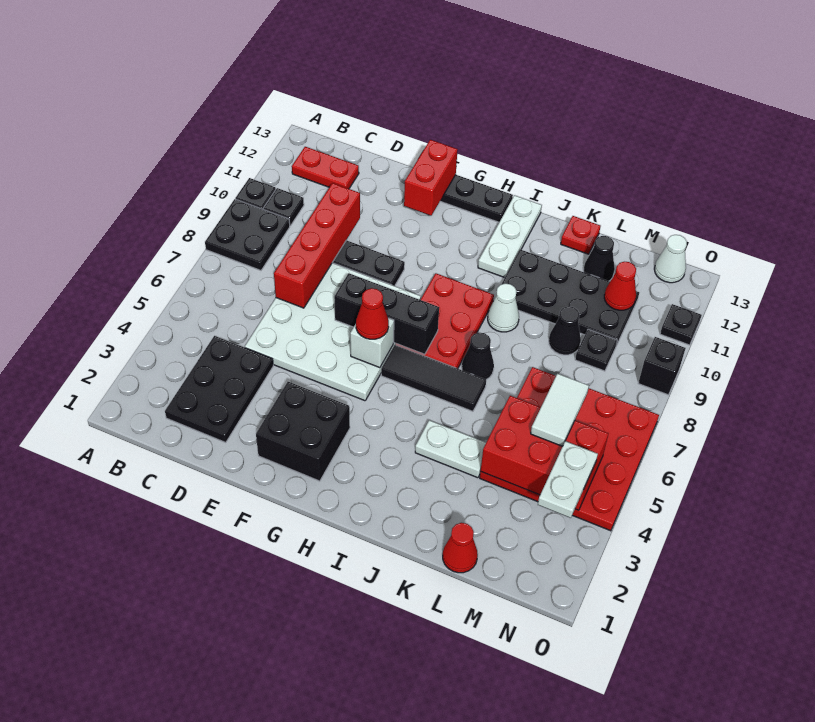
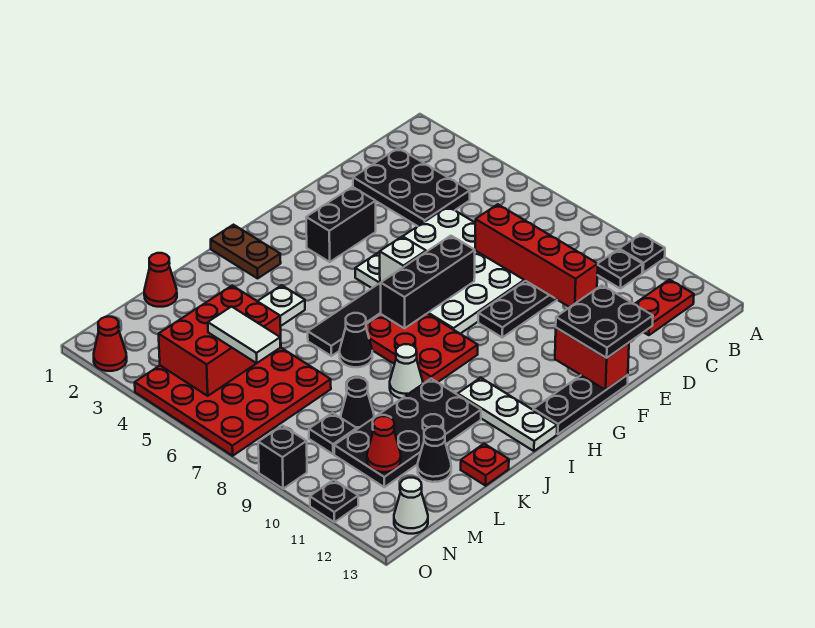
black 2x2 plate [205,199,290,270] -> black 2x2 plate moved to [556,285,653,358]
black 2x2 brick [256,382,350,481] -> black 1x2 brick [306,187,376,262]
red 1x1 cone [356,288,389,339] -> red 1x1 cone moved to [94,317,127,371]
none -> brown 1x2 plate [211,225,281,278]
white 1x2 plate [538,441,598,518] -> none

